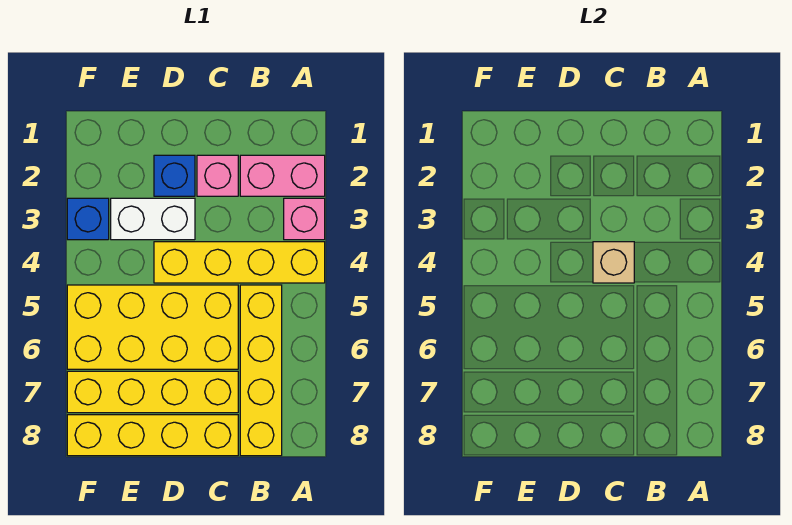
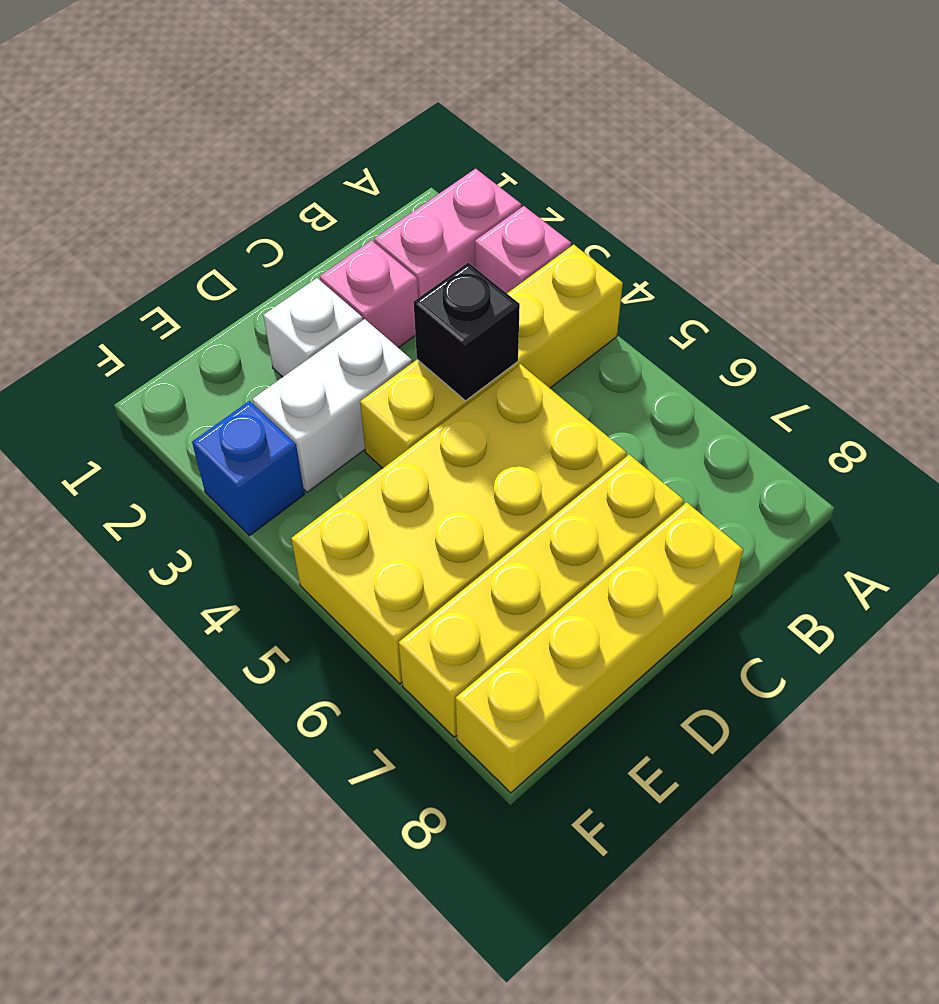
yellow 1x4 brick [240,285,282,456] -> none
tan 1x1 brick [593,242,634,283] -> black 1x1 brick [414,262,520,401]
blue 1x1 brick [154,155,195,196] -> white 1x1 brick [264,278,363,377]

